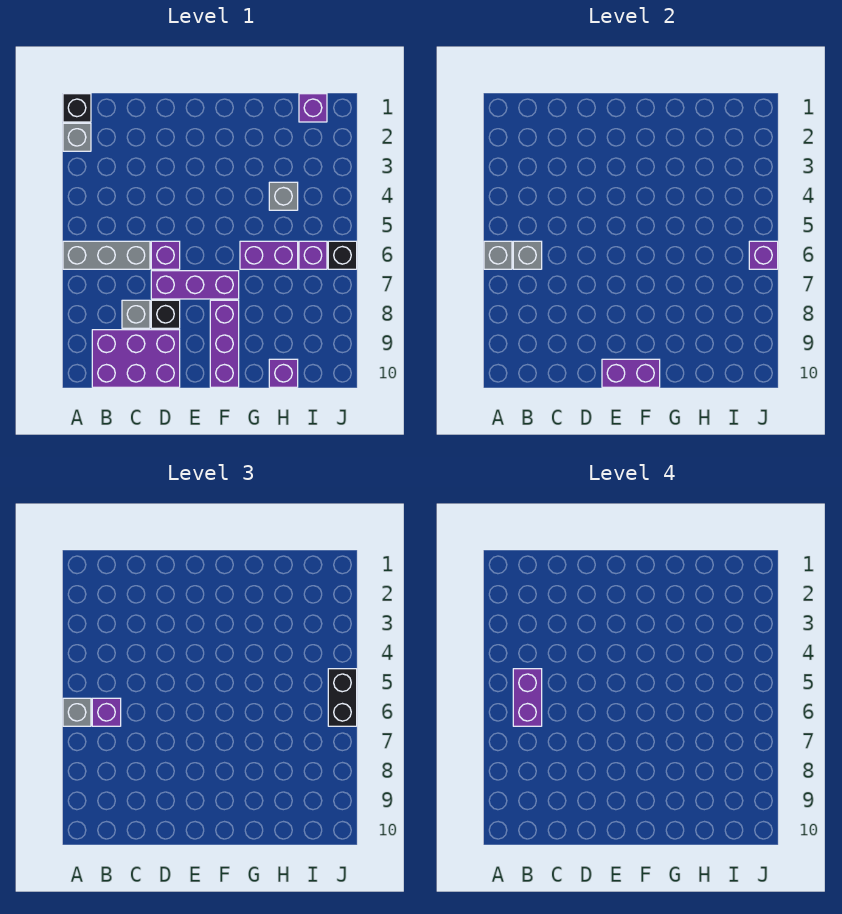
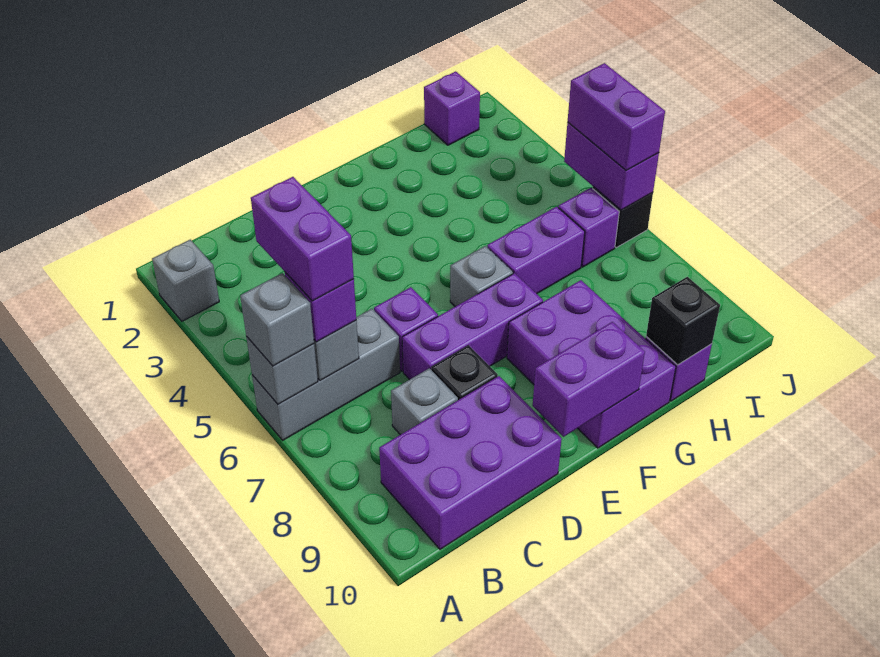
black 1x1 brick [63,94,91,122] -> black 1x1 brick moved to [646,277,720,365]
purple 1x3 brick [210,300,239,387] -> purple 2x3 brick [507,280,676,448]
grey 1x1 brick [269,182,298,210] -> grey 1x1 brick moved to [450,246,513,307]
black 1x2 brick [328,669,357,726] -> purple 1x2 brick [568,63,665,170]
purple 1x1 brick [749,241,778,269] -> purple 1x2 brick [564,123,659,210]

